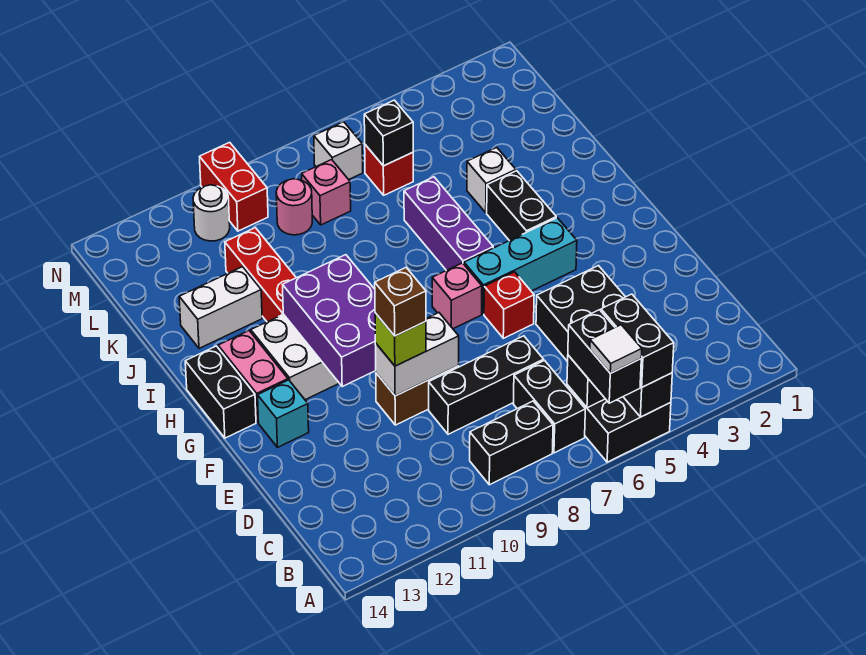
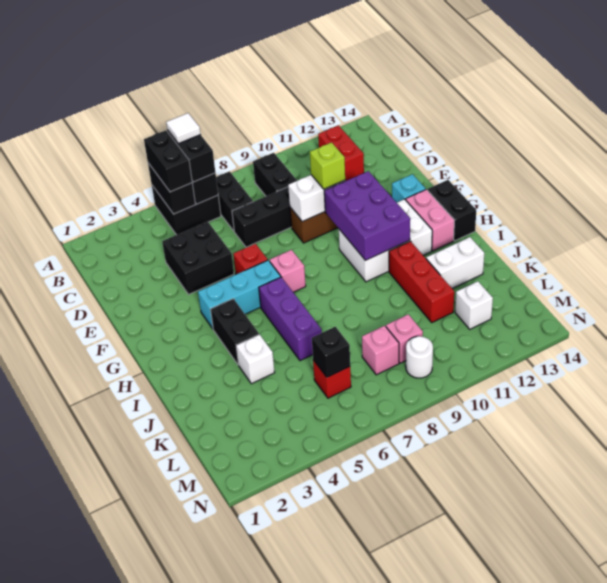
black 1x2 brick [470,401,553,485] -> black 1x2 brick turned to [253,153,297,196]
brown 1x1 brick [375,268,426,336] -> none
pink 1x1 round brick [276,179,312,235] -> pink 1x1 brick [386,314,423,363]
white 1x1 brick [314,122,363,180] -> white 1x1 brick moved to [455,281,493,329]
red 1x2 brick [200,142,268,231] -> red 1x2 brick moved to [318,125,364,181]
white 1x1 round brick [193,185,230,241] -> white 1x1 round brick moved to [406,336,433,378]

